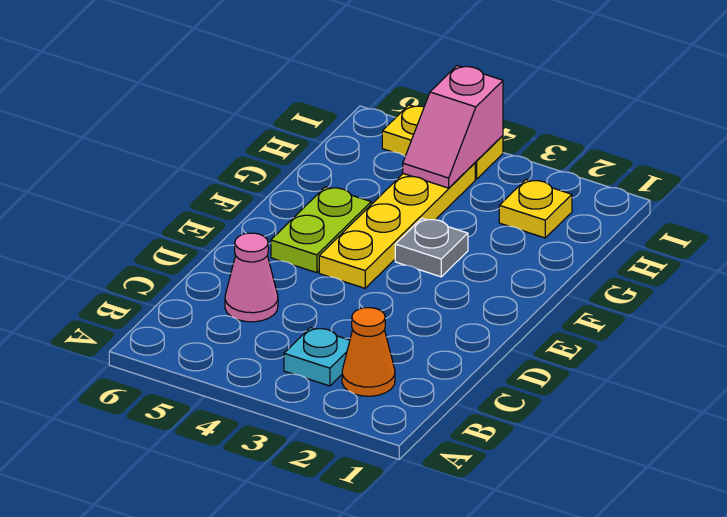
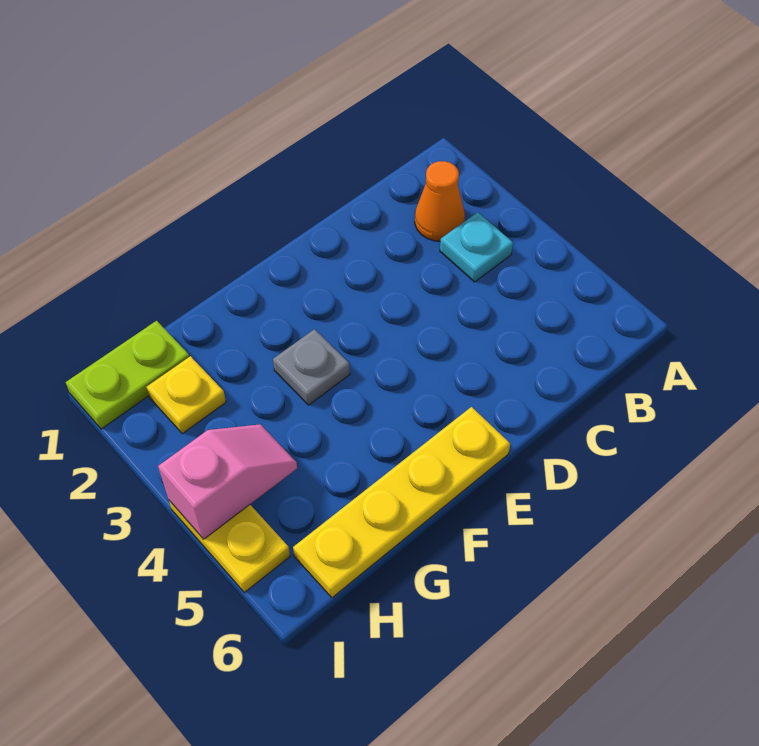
pink 1x1 cone [225,233,278,322] -> none
yellow 1x4 plate [319,163,475,288] -> yellow 1x4 plate moved to [293,407,510,598]
lime 1x2 plate [271,187,371,273] -> lime 1x2 plate moved to [66,321,189,429]

